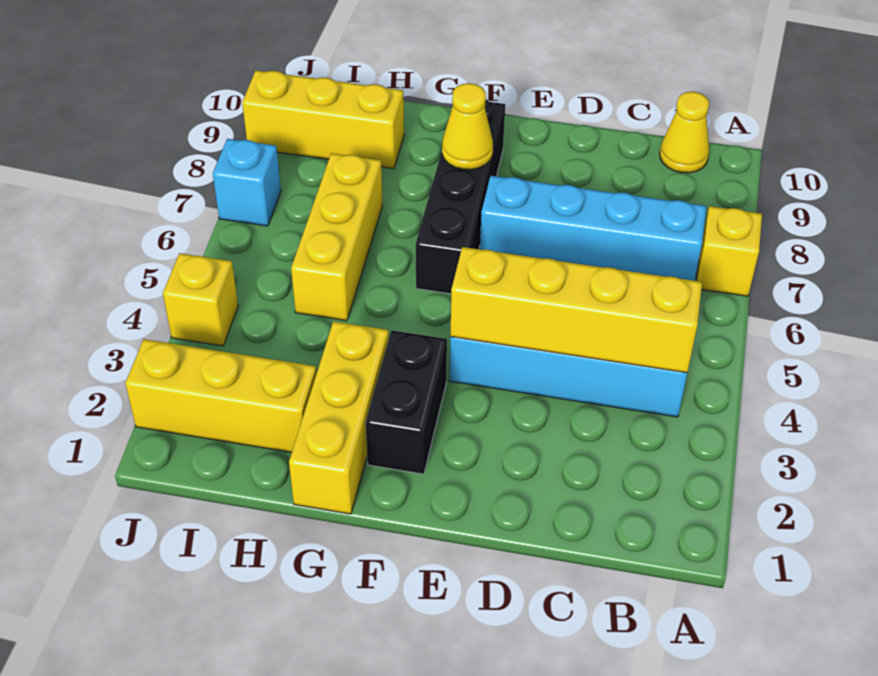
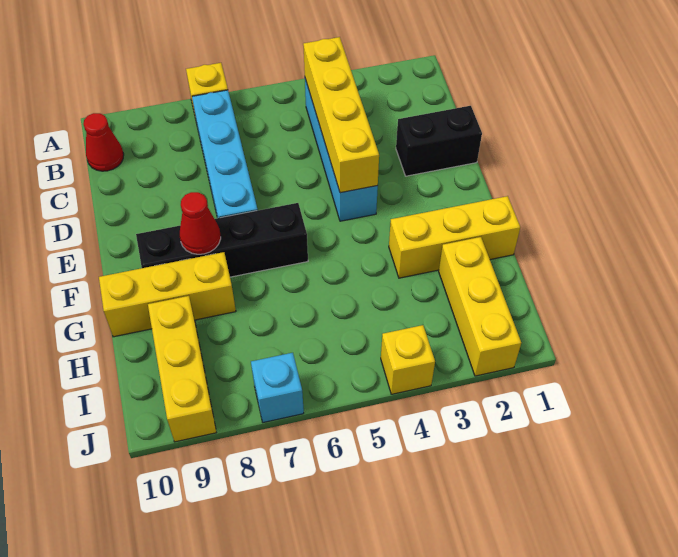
yellow 1x1 cone [660,92,709,173] -> red 1x1 cone [83,113,124,171]
black 1x2 brick [366,330,447,474] -> black 1x2 brick moved to [396,106,482,176]
yellow 1x1 cone [442,83,493,170] -> red 1x1 cone [180,192,221,254]
yellow 1x3 brick [291,153,382,321] -> yellow 1x3 brick moved to [99,252,236,337]

